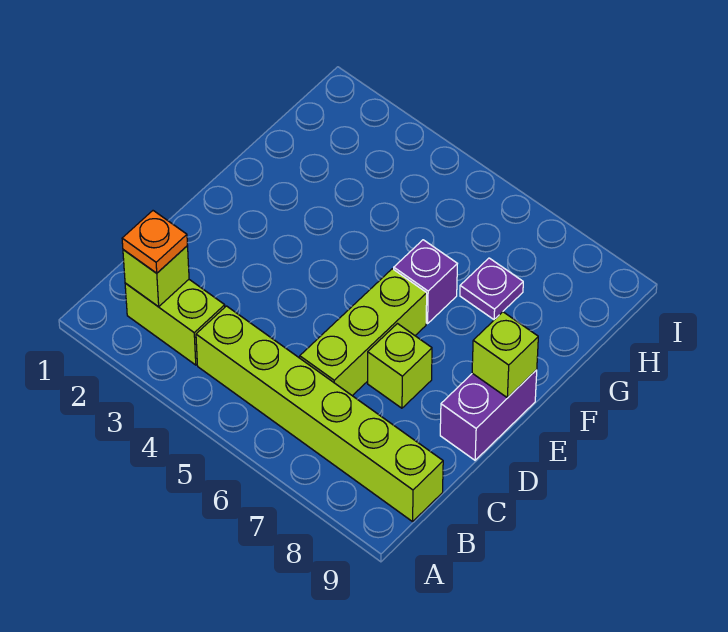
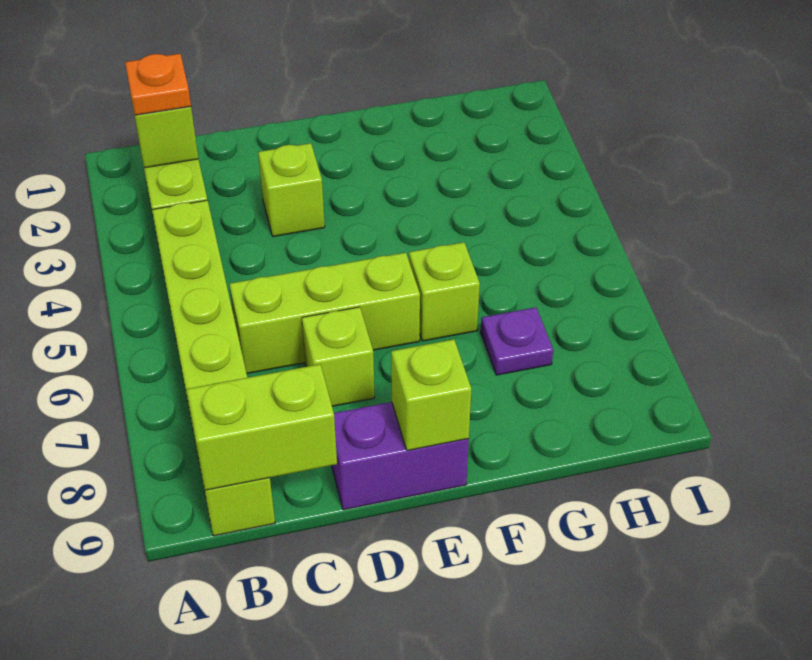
none -> lime 1x2 brick [187,364,337,490]
none -> lime 1x1 brick [258,143,325,237]
purple 1x1 brick [394,240,457,324] -> lime 1x1 brick [409,242,480,341]

